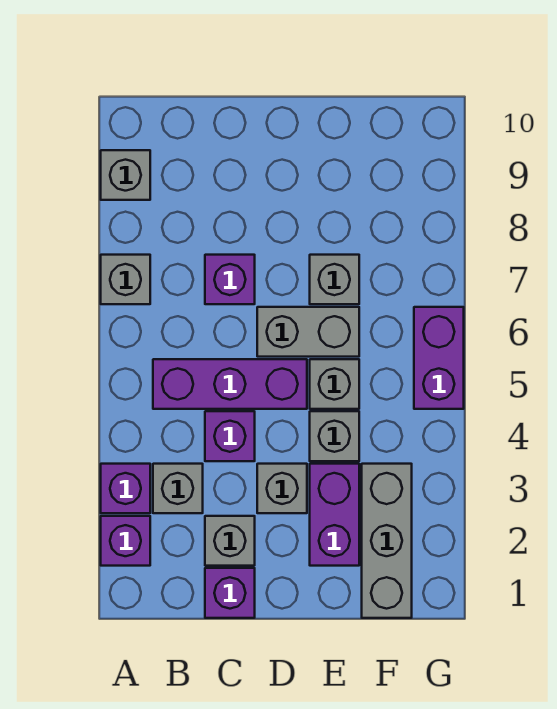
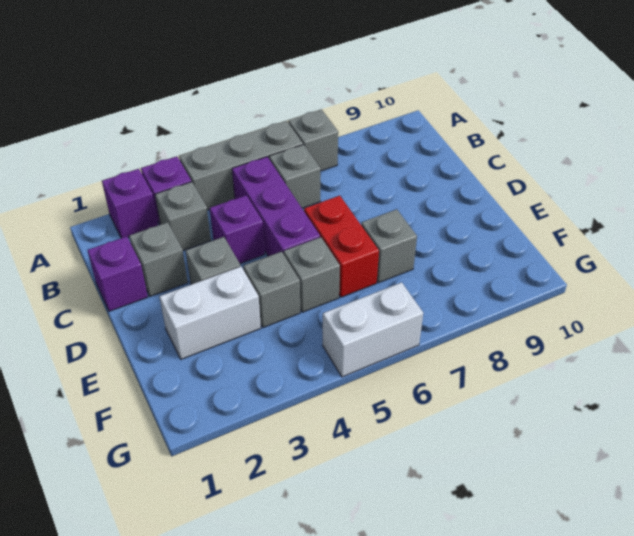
grey 1x1 brick [101,150,150,200] -> grey 1x1 brick moved to [269,145,320,208]
purple 1x1 brick [205,255,255,304] -> none
grey 1x2 brick [257,307,359,357] -> red 1x2 brick [304,196,379,297]
purple 1x2 brick [310,464,359,566] -> white 1x2 brick [159,266,261,359]
grey 1x3 brick [362,464,412,618] -> grey 1x3 brick moved to [179,121,303,210]
purple 1x2 brick [414,307,464,409] -> white 1x2 brick [323,282,423,377]

